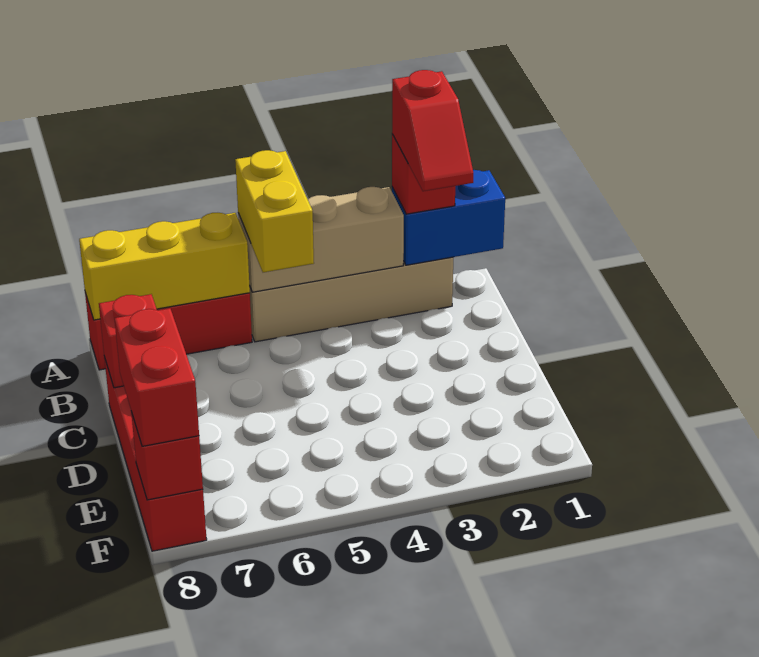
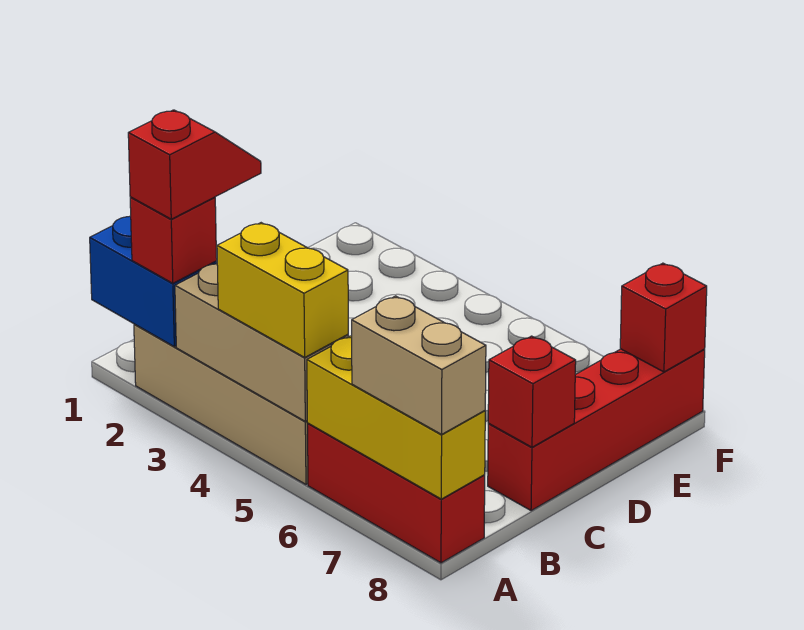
yellow 1x2 brick [235,150,314,272] -> yellow 1x2 brick turned to [217,223,348,357]
none -> tan 1x2 brick [352,296,486,434]
red 1x2 brick [114,308,199,446] -> none

